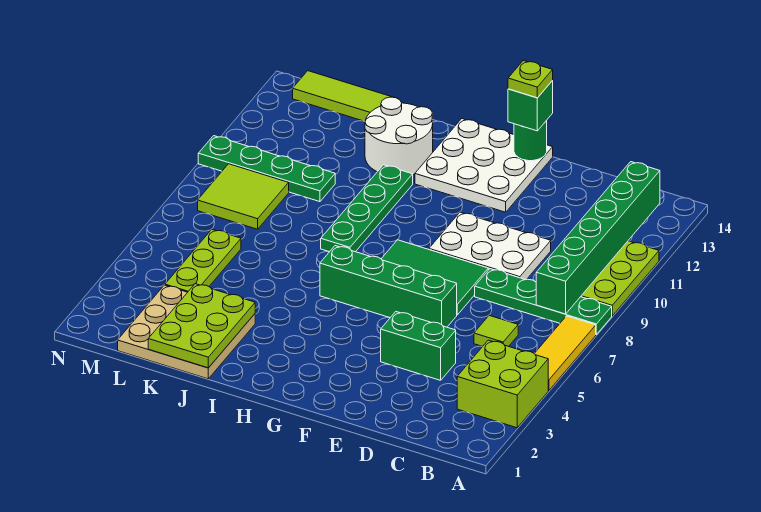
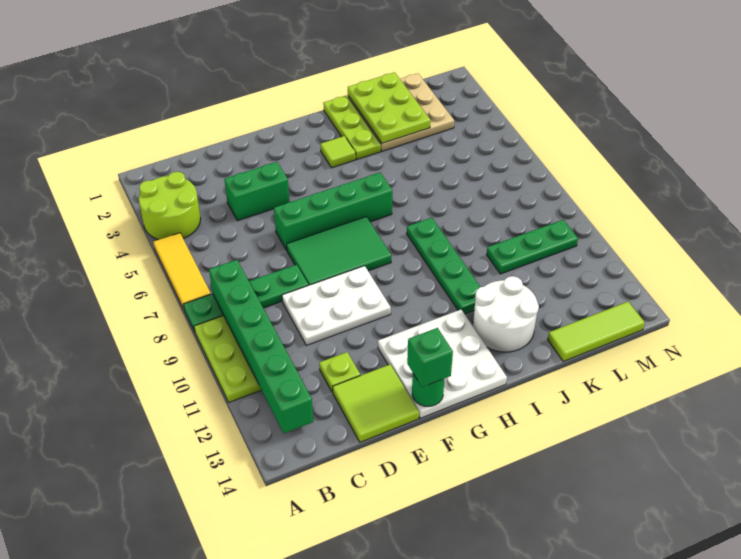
lime 2x2 brick [457,340,548,428] -> lime 2x2 round brick [139,172,201,240]
lime 1x1 tile [474,316,518,346] -> lime 1x1 tile moved to [321,136,356,168]
lime 1x1 plate [508,60,553,98] -> lime 1x1 plate moved to [319,352,360,392]
green 1x4 plate [198,136,335,202] -> green 1x3 plate [487,220,578,274]
lime 1x3 plate [165,229,241,292] -> lime 1x3 plate moved to [323,95,381,159]
lime 2x2 tile [198,164,289,229] -> lime 2x2 tile moved to [333,364,419,442]

